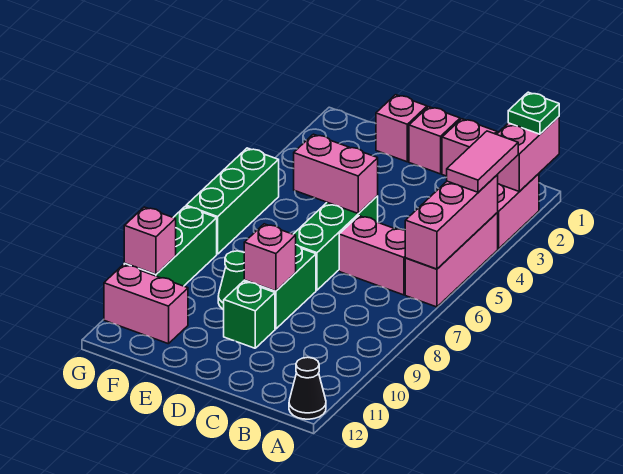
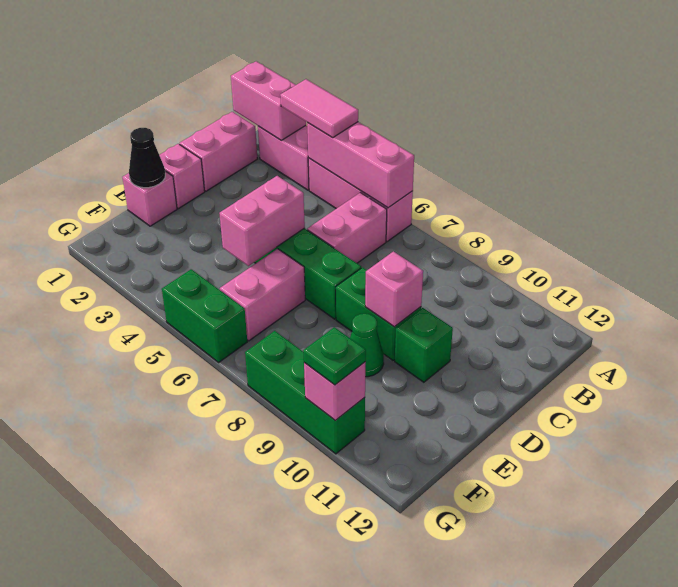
green 1x1 plate [508,92,559,134] -> green 1x1 plate moved to [303,327,366,385]
black 1x1 cone [289,357,326,419] -> black 1x1 cone moved to [129,128,165,188]
pink 1x2 brick [104,264,188,344] -> pink 1x2 brick moved to [220,249,305,341]
green 1x3 brick [186,148,279,254] -> green 1x2 brick [162,269,247,362]

